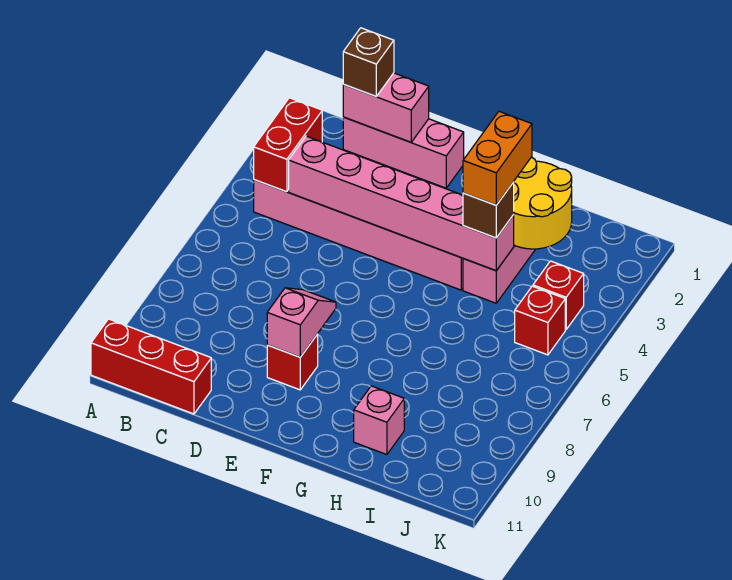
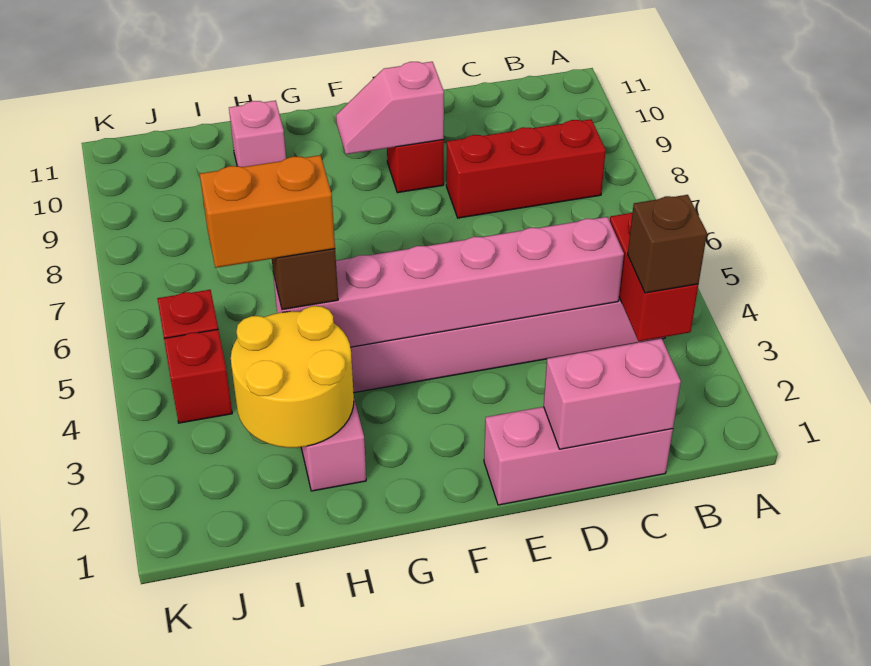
red 1x3 brick [91,319,211,414] -> red 1x3 brick moved to [446,119,606,218]
brown 1x1 brick [343,28,394,96] -> brown 1x1 brick moved to [628,195,707,293]
pink 1x2 slope [267,288,336,357] -> pink 1x2 slope turned to [336,62,444,154]
orange 1x2 brick [463,111,532,205] -> orange 1x2 brick turned to [200,155,335,268]

